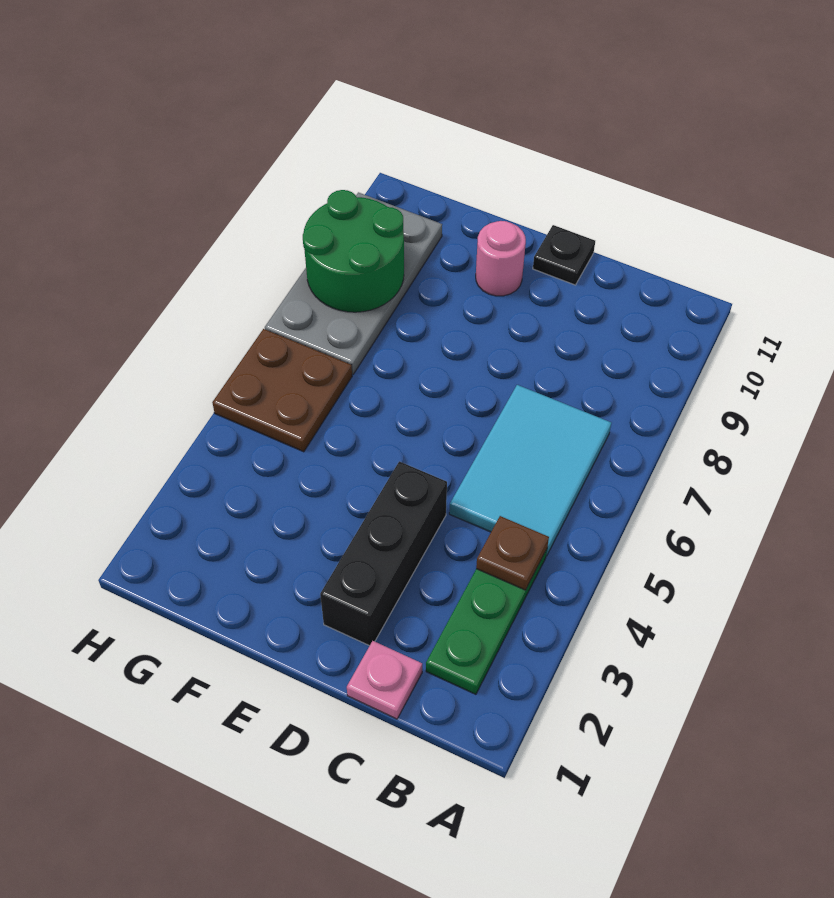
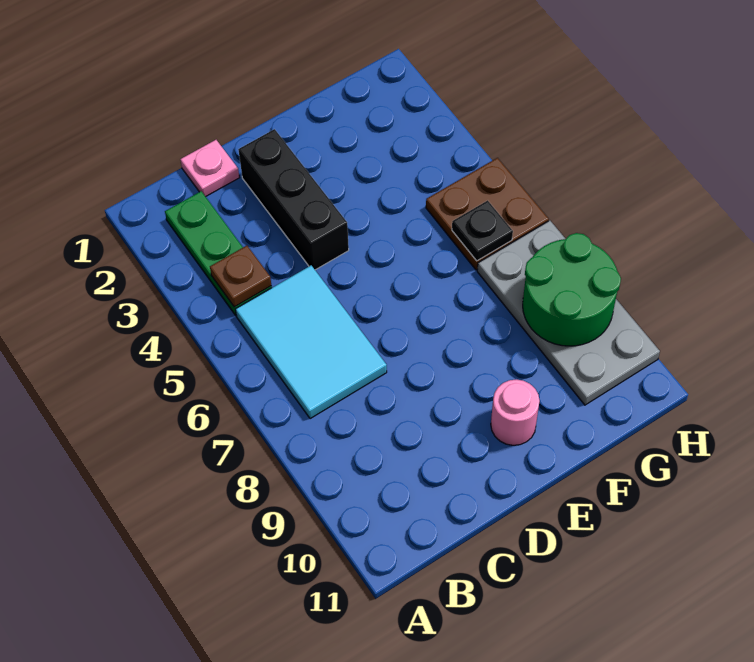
black 1x1 plate [533,225,595,285] -> black 1x1 plate moved to [452,200,513,261]

